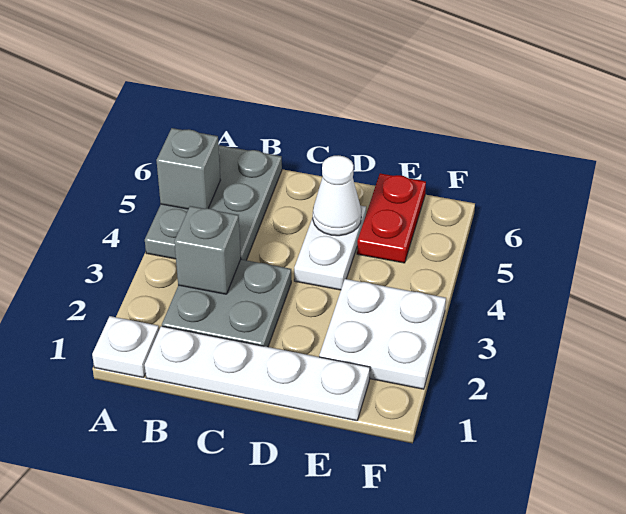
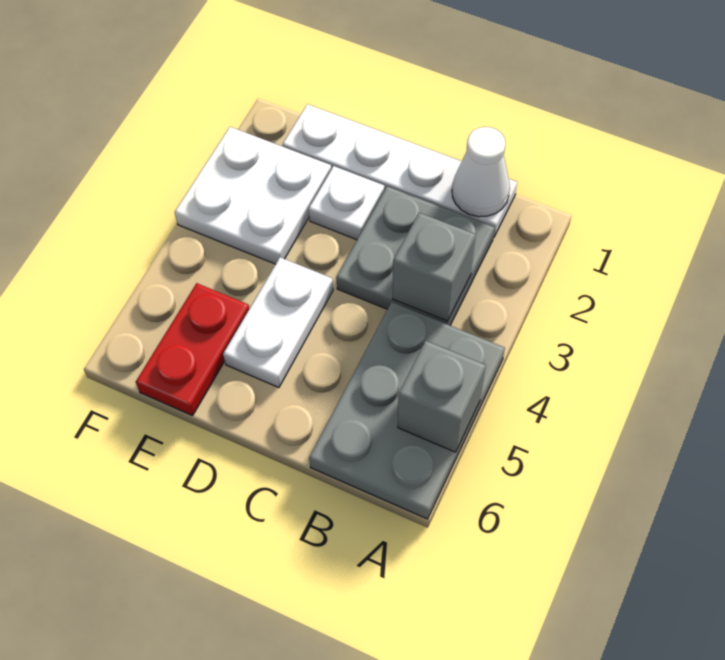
white 1x1 plate [92,316,159,378] -> white 1x1 plate moved to [309,166,384,240]
white 1x1 cone [313,155,361,236] -> white 1x1 cone moved to [452,127,510,217]

